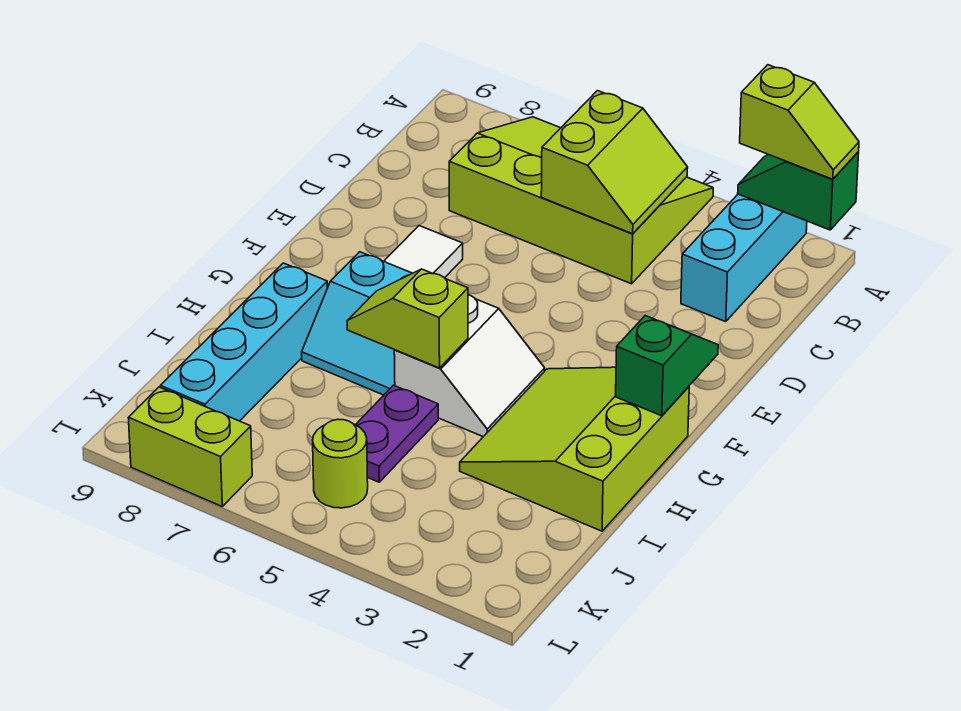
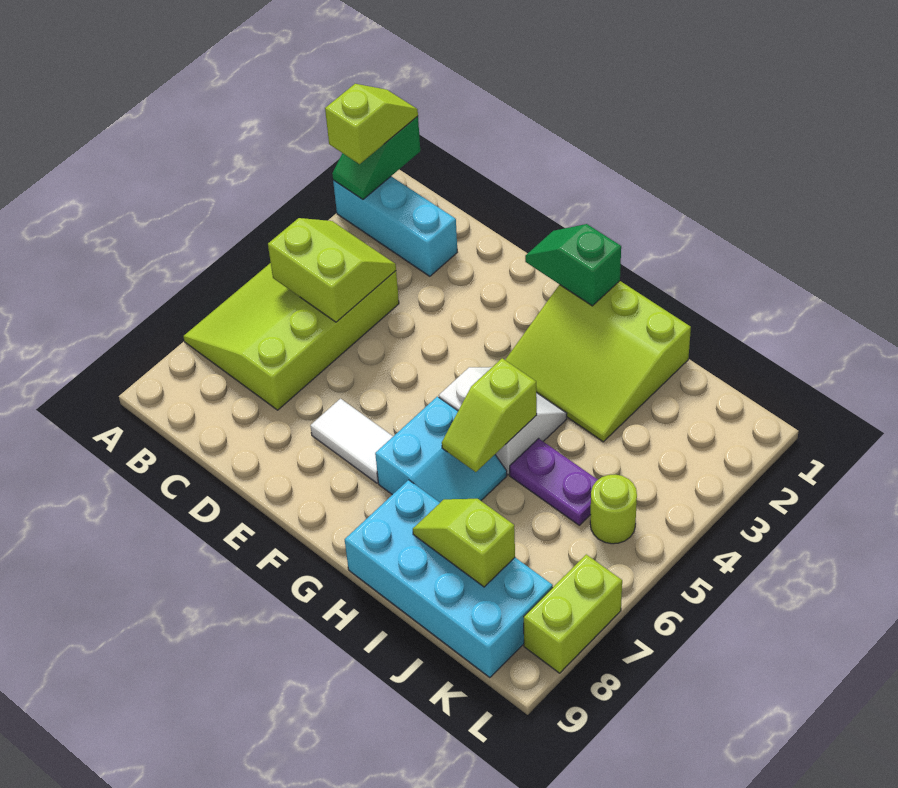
cyan 1x4 brick [161,263,328,421] -> cyan 2x4 brick [345,480,553,678]
none -> lime 1x2 slope [413,499,515,587]

